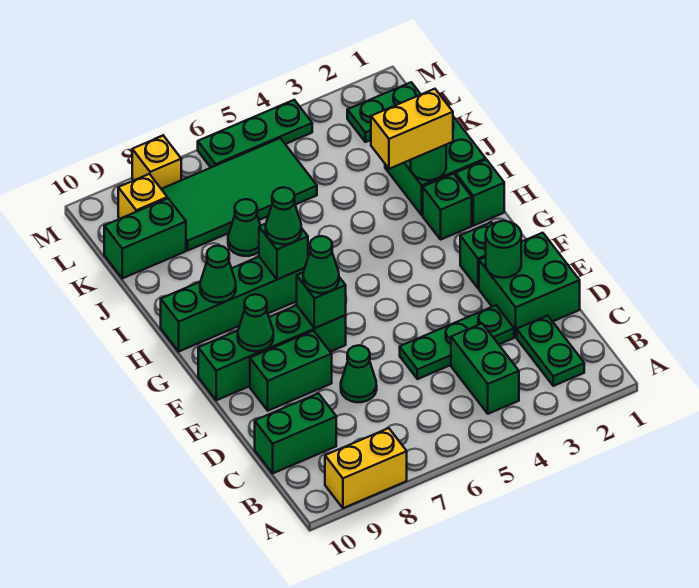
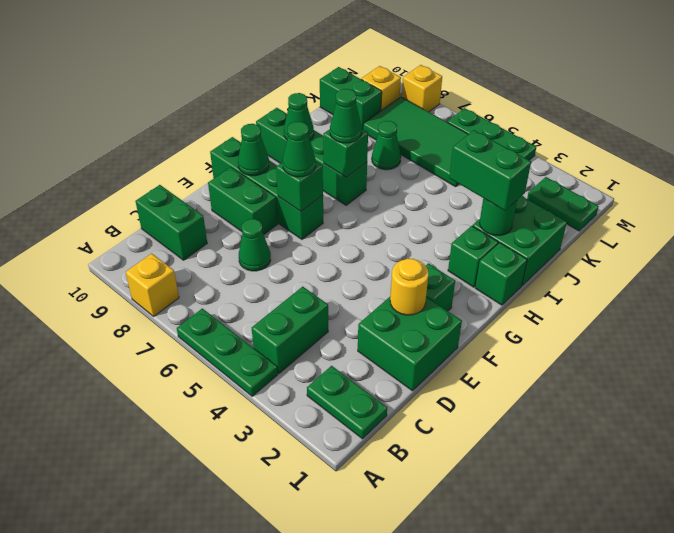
yellow 1x2 brick [325,428,407,508] -> yellow 1x1 brick [126,253,179,316]
green 1x2 plate [517,316,584,386] -> green 1x2 plate turned to [307,366,387,439]
green 1x3 plate [400,305,514,379] -> green 1x3 plate moved to [177,308,278,396]
green 1x1 round brick [486,221,521,278] -> yellow 1x1 round brick [390,259,428,315]
yellow 1x2 brick [371,89,453,169] -> green 1x2 brick [449,130,531,210]

